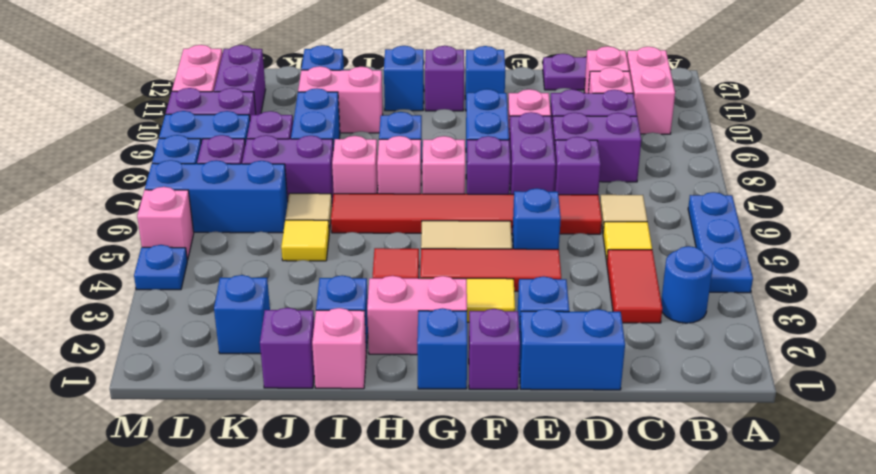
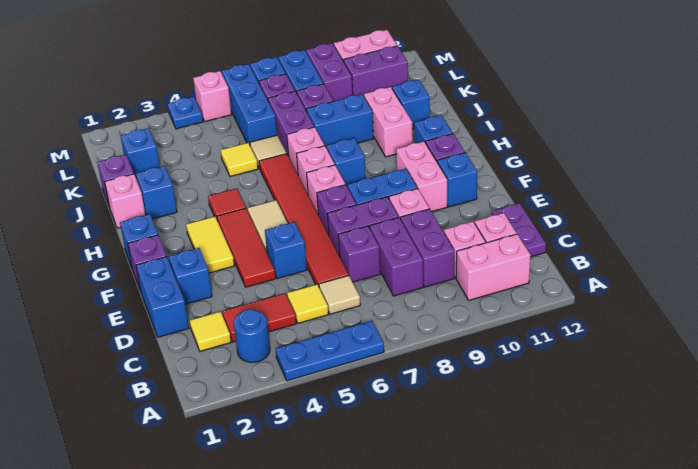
none -> yellow 1x1 tile [190,312,231,351]
pink 1x2 brick [367,276,467,355] -> pink 1x2 brick moved to [396,142,447,212]

